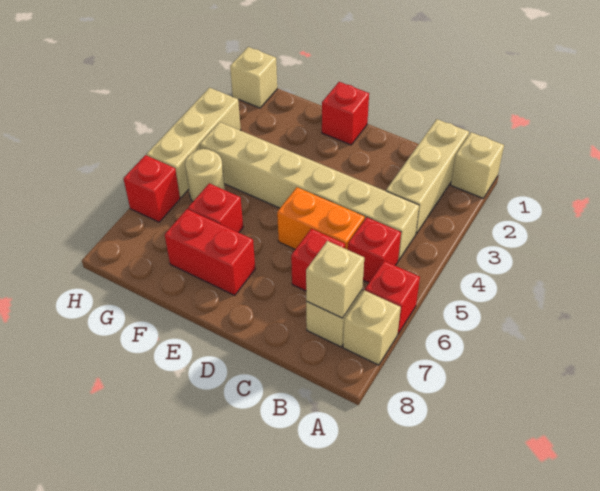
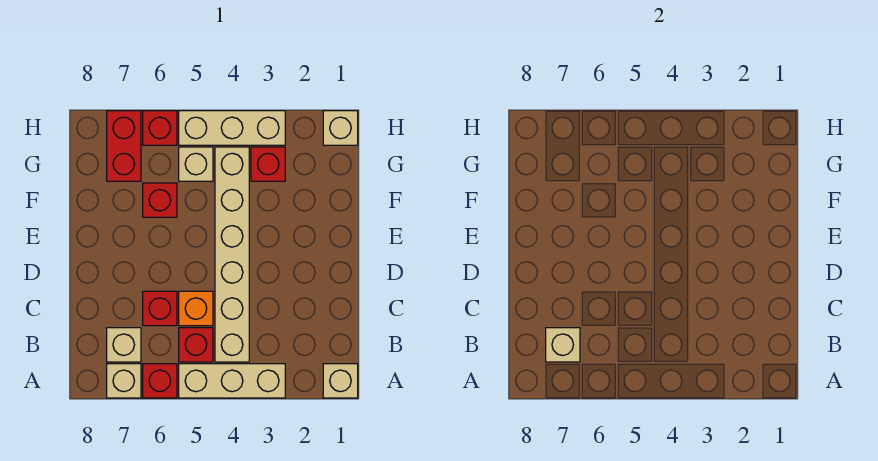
tan 1x3 brick [386,119,469,234] -> tan 1x3 brick moved to [179,364,285,398]
orange 1x2 brick [277,187,365,250] -> orange 1x1 brick [179,291,213,326]
red 1x1 brick [322,82,369,145] -> red 1x1 brick moved to [251,147,285,181]
red 1x2 brick [165,209,255,295] -> red 1x2 brick moved to [107,111,141,181]
tan 1x1 round brick [185,149,225,201] -> tan 1x1 brick [179,147,213,181]

